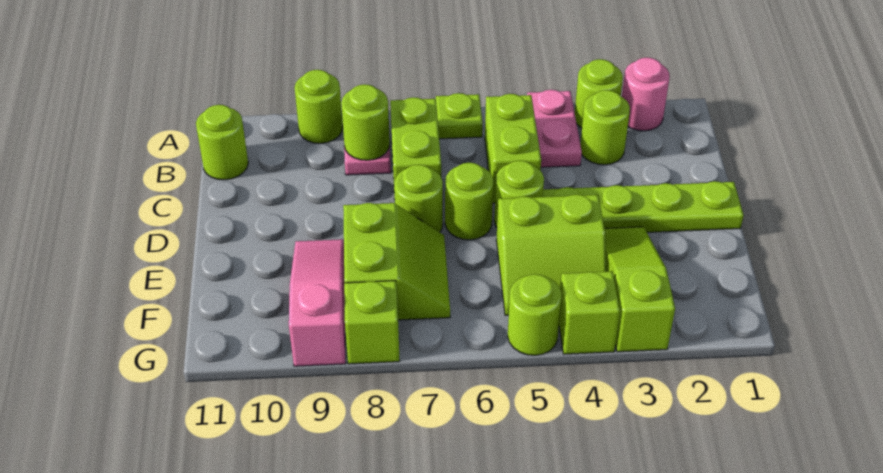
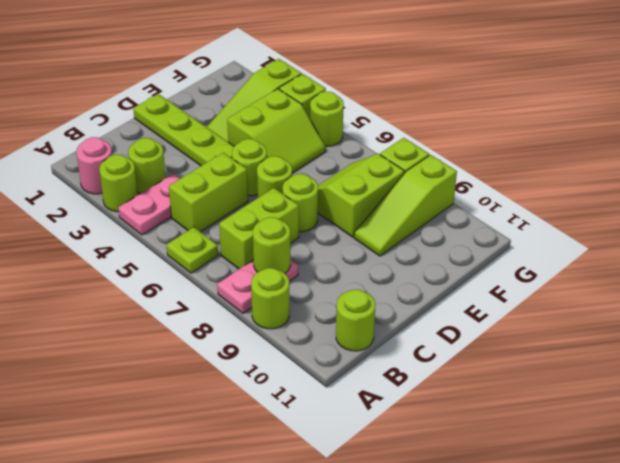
lime 2x2 slope [496,194,607,315] -> lime 2x2 slope turned to [227,89,325,173]
pink 1x3 slope [289,239,346,366] -> lime 1x3 slope [354,155,457,256]

